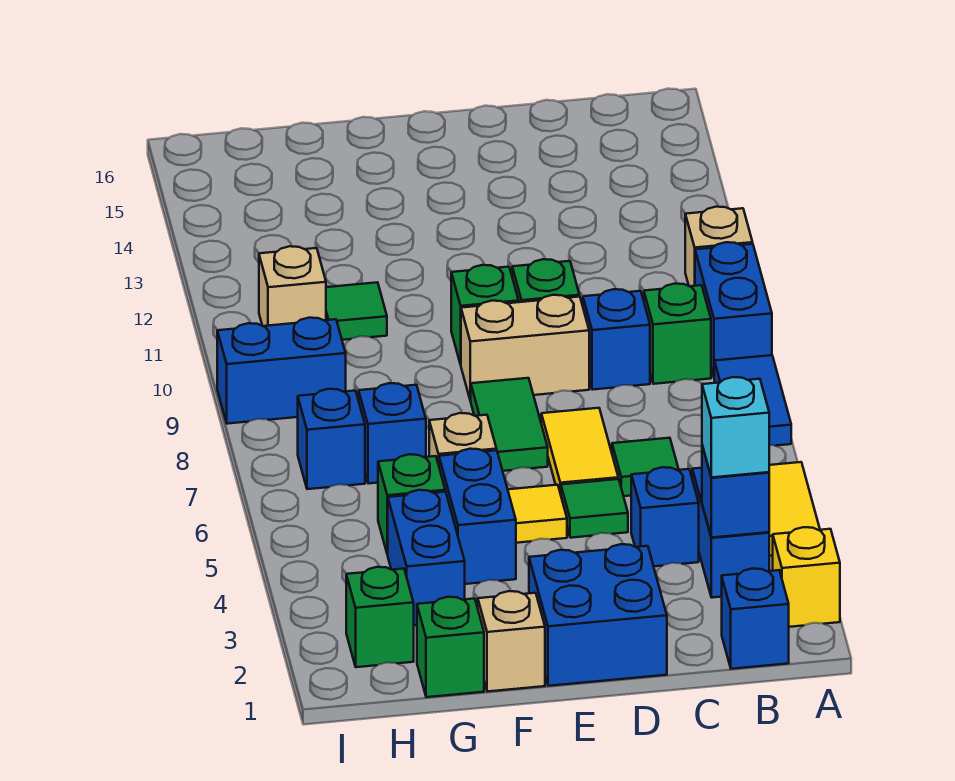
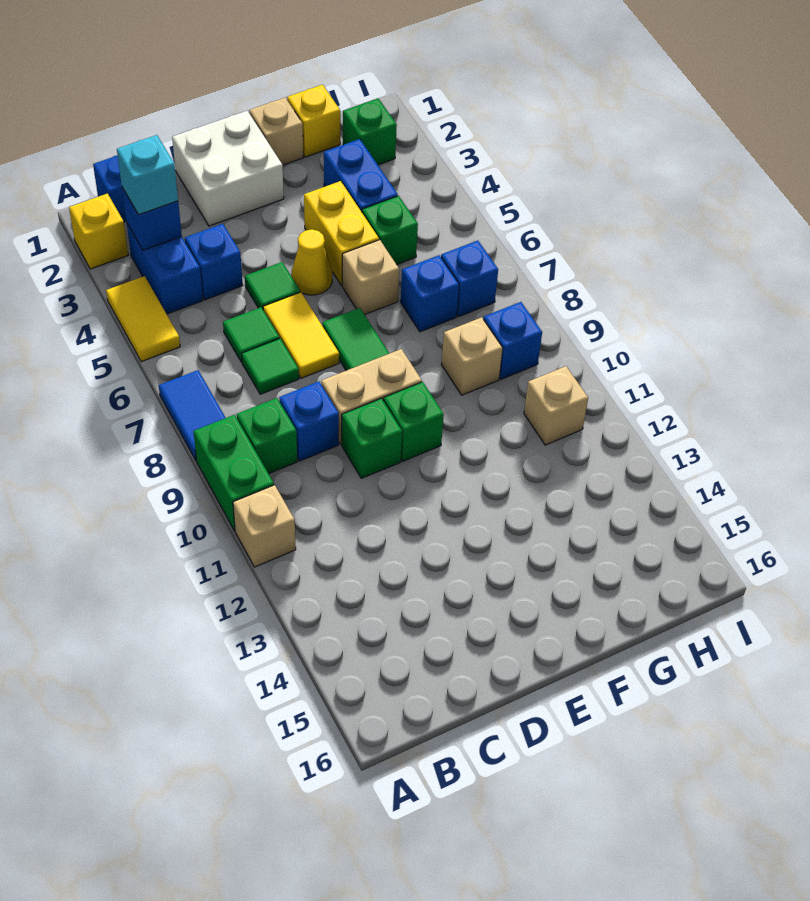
blue 1x2 brick [695,242,772,376] -> green 1x2 brick [193,415,274,531]
blue 2x2 brick [529,544,667,686] -> white 2x2 brick [172,111,284,226]
yellow 1x1 tile [508,485,567,543] -> yellow 1x1 cone [291,229,332,295]
blue 1x2 brick [439,449,516,584] -> yellow 1x2 brick [304,181,379,286]
green 1x1 brick [417,597,484,697] -> yellow 1x1 brick [287,85,340,157]
none -> tan 1x1 brick [442,317,503,395]
green 1x1 tile [326,282,387,340] -> green 1x1 tile moved to [242,339,299,394]
blue 1x2 brick [217,318,346,424] -> blue 1x1 brick [483,302,542,379]

